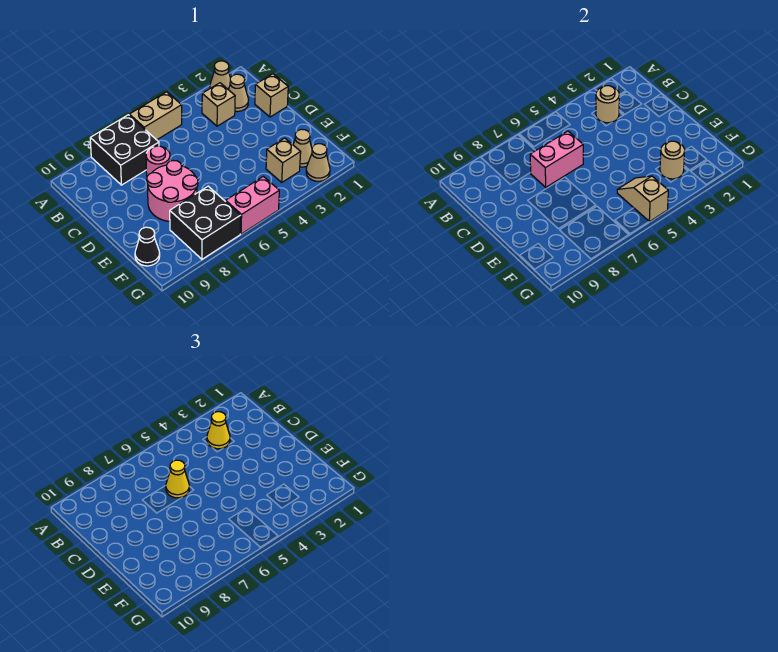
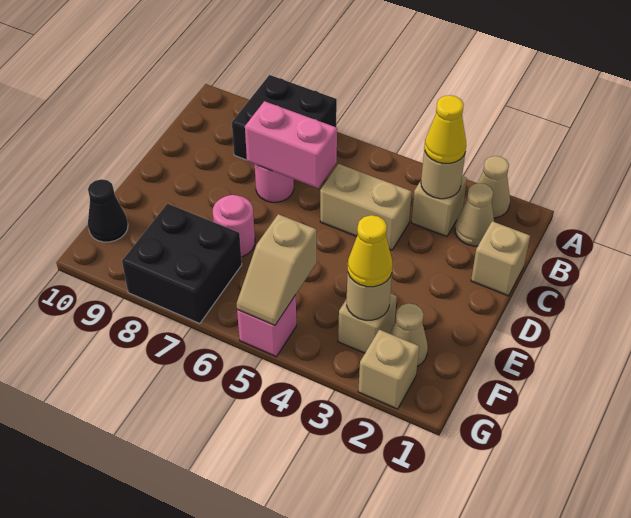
tan 1x2 brick [129,92,182,140] -> tan 1x2 brick moved to [320,164,412,250]
yellow 1x1 cone [166,460,189,498] -> yellow 1x1 cone moved to [348,215,393,287]
pink 2x2 round brick [147,161,198,221] -> pink 1x1 round brick [213,195,255,257]
tan 1x2 slope [617,176,668,222] -> tan 1x2 slope turned to [237,214,316,325]
tan 1x1 cone [306,144,330,181] -> tan 1x1 brick [358,330,419,409]
pink 1x2 brick [226,176,279,234] -> pink 1x1 brick [237,295,296,357]

